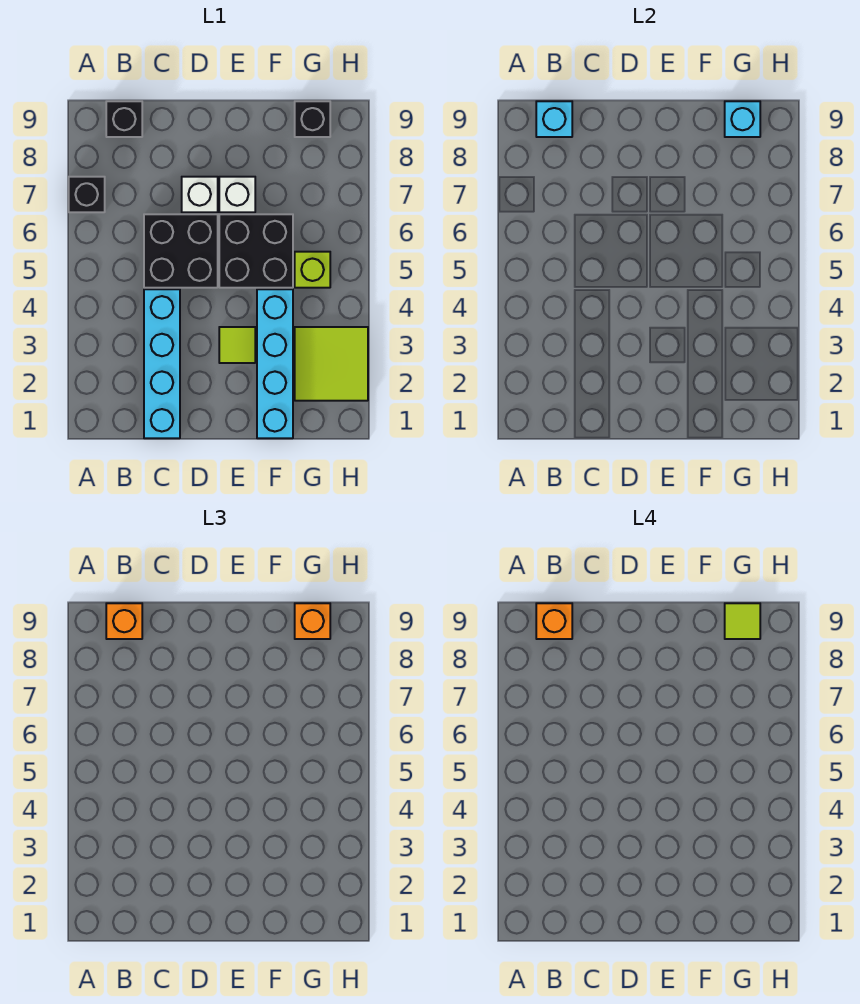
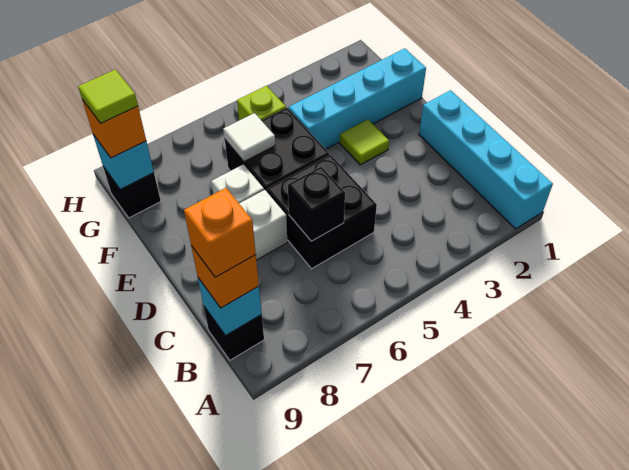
black 1x1 brick [69,177,105,212] -> black 1x1 brick moved to [288,166,345,241]
cyan 1x4 brick [144,289,180,438] -> cyan 1x4 brick turned to [419,90,553,229]
none -> white 1x1 tile [223,113,275,162]
lime 2x2 tile [295,327,368,401] -> none

